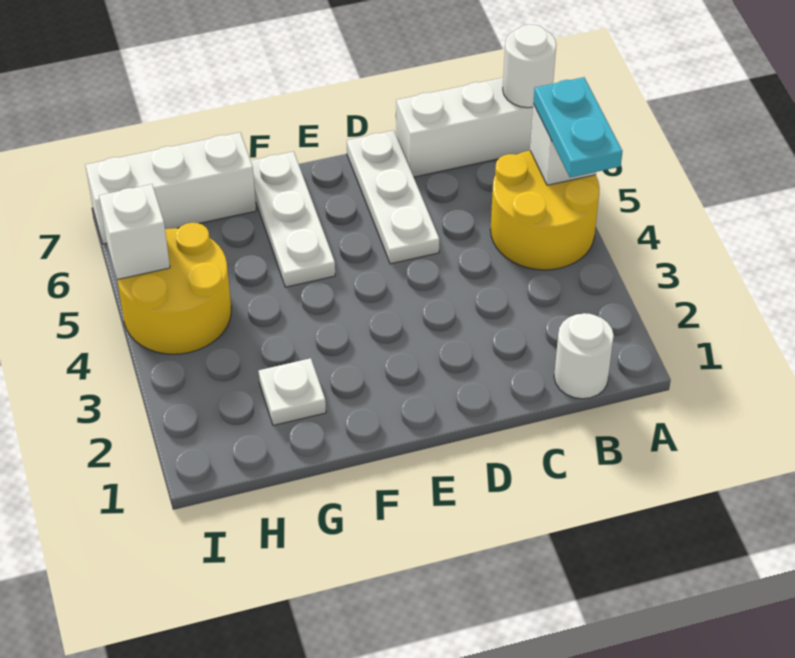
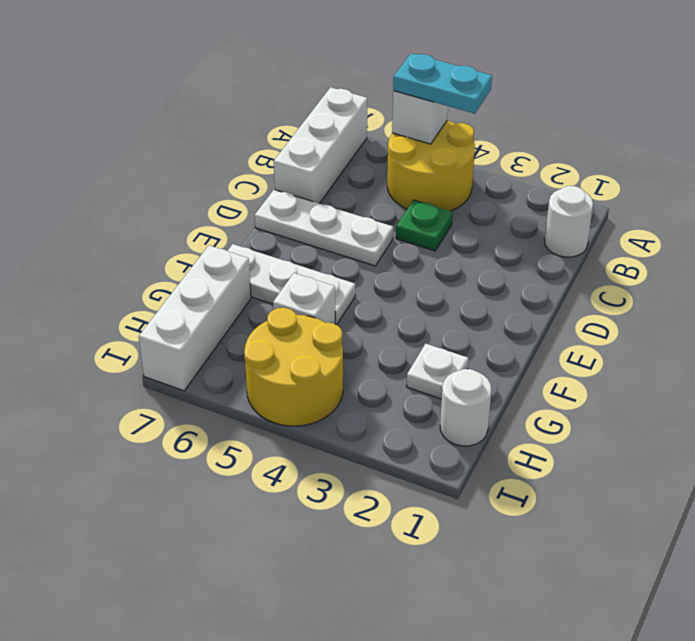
white 1x1 round brick [503,24,556,108] -> white 1x1 round brick moved to [440,369,492,446]
none -> green 1x1 plate [396,200,453,251]
white 1x1 brick [99,184,170,280] -> white 1x1 brick moved to [273,273,335,324]

